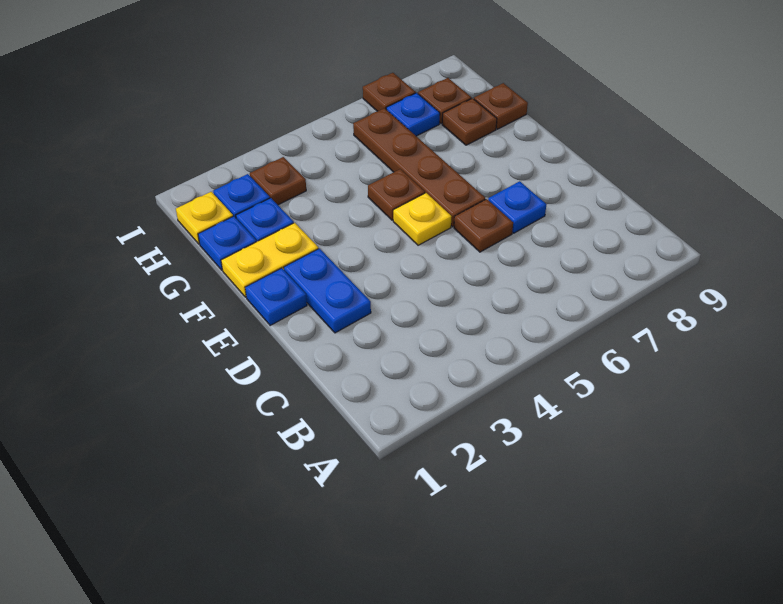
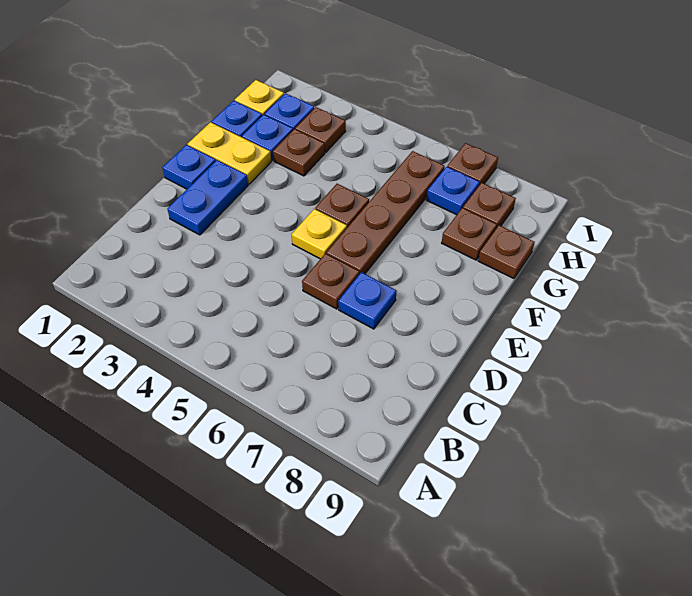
none -> brown 1x1 plate [273,129,325,176]

